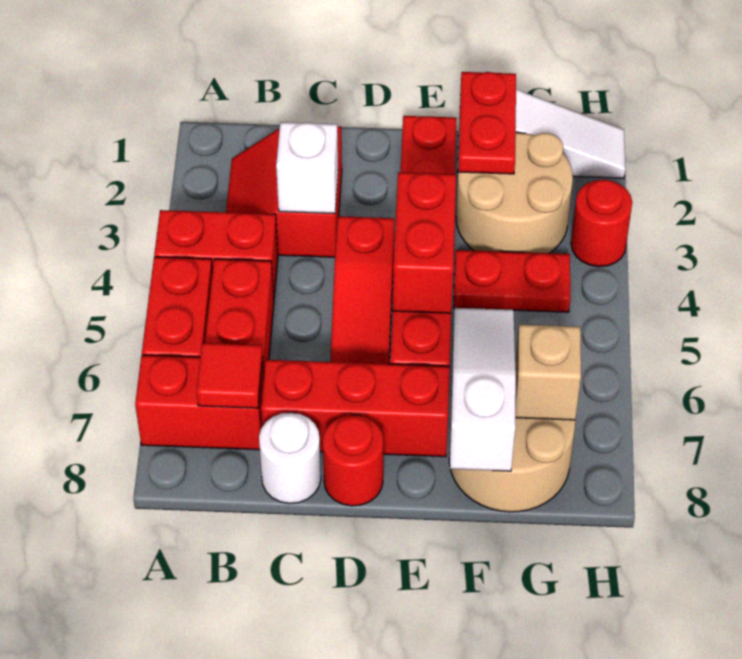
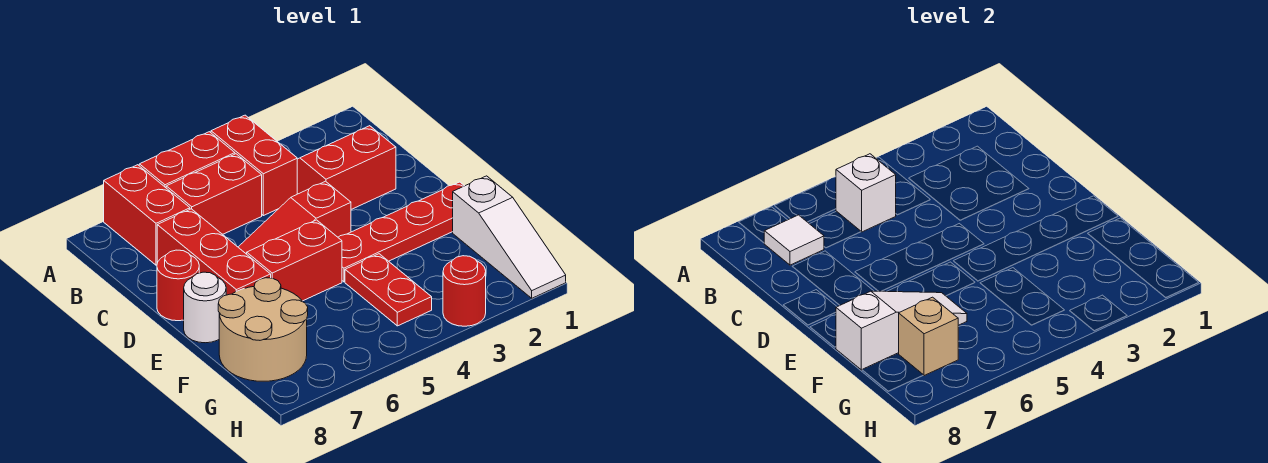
red 1x1 tile [197,343,263,408] -> white 1x1 tile [764,215,824,265]
white 1x1 brick [276,122,338,214] -> white 1x1 brick moved to [836,154,896,232]
white 1x1 round brick [259,412,321,504] -> white 1x1 round brick moved to [184,272,226,343]
red 1x2 brick [393,172,456,313] -> none
red 1x2 plate [458,72,516,174] -> none
tan 2x2 round brick [456,132,573,253] -> none

